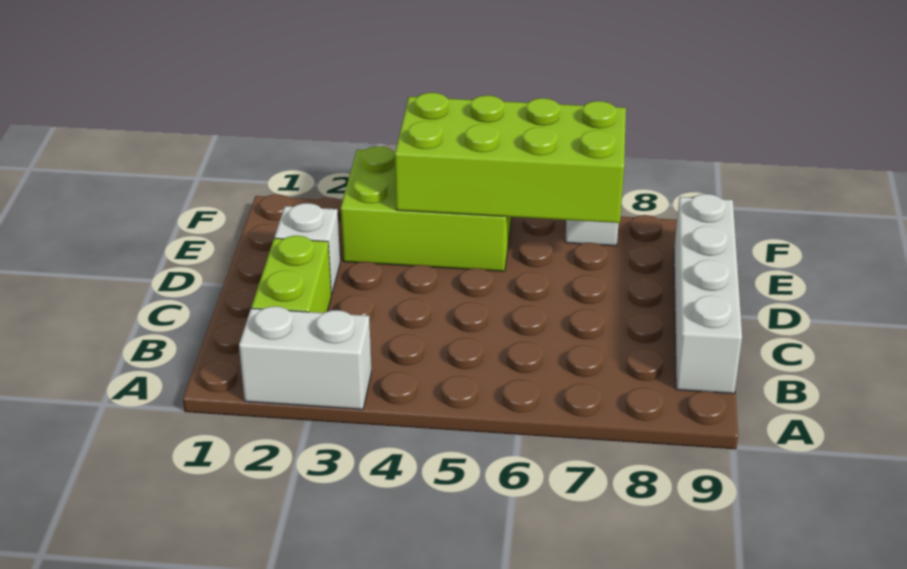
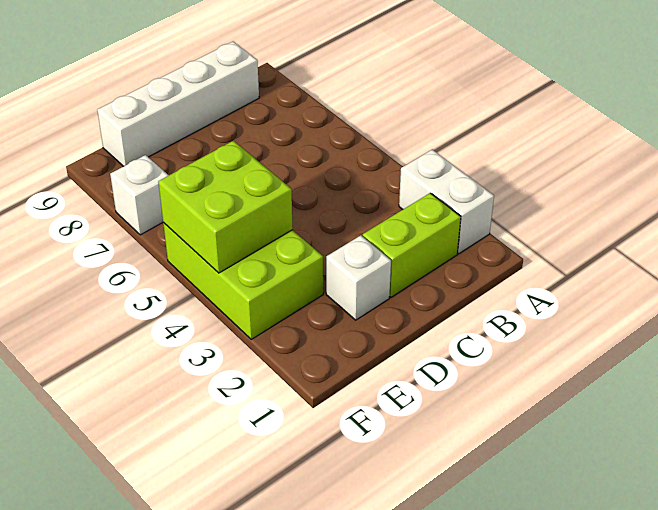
lime 2x4 brick [395,93,626,223] -> lime 2x2 brick [158,141,293,273]

